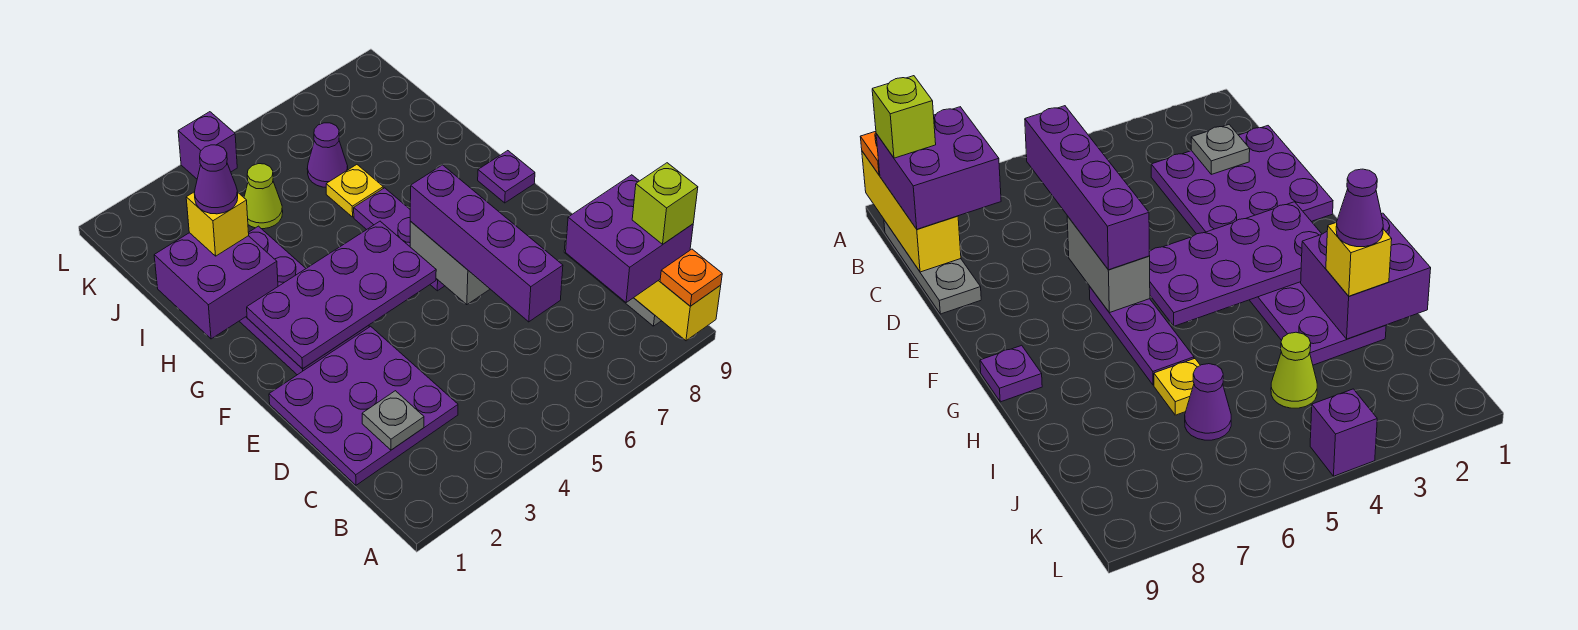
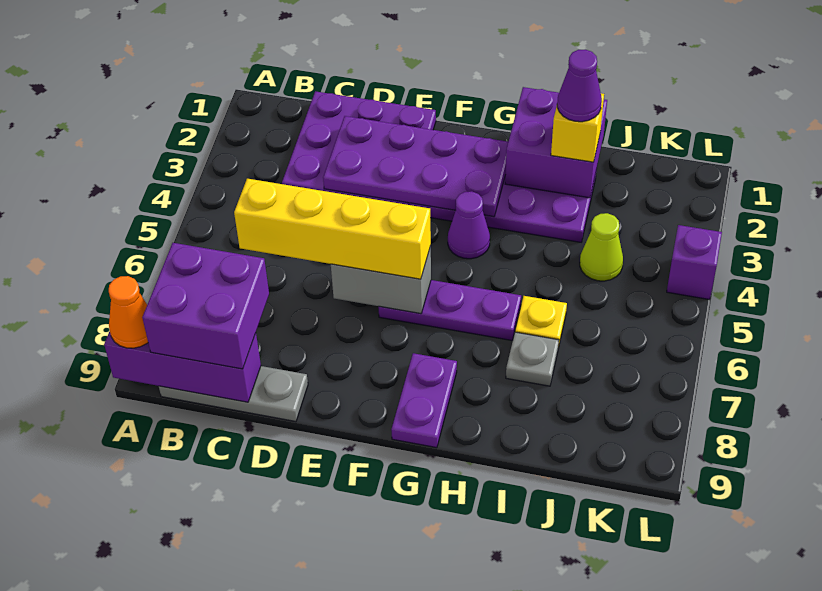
yellow 1x3 brick [634,280,721,341] -> purple 1x3 brick [104,331,261,402]
orange 1x1 plate [660,249,722,306] -> orange 1x1 cone [109,276,148,348]
lime 1x1 brick [632,163,698,244] -> none
grey 1x1 plate [362,391,424,450] -> grey 1x1 plate moved to [506,332,559,386]
purple 1x4 brick [410,165,563,322] -> yellow 1x4 brick [234,179,431,279]
purple 2x4 plate [247,221,436,369] -> purple 2x4 plate turned to [323,116,508,217]
purple 1x1 plate [478,151,535,203] -> purple 1x2 plate [391,353,457,448]
purple 1x1 cone [307,123,348,187] -> purple 1x1 cone moved to [448,191,490,259]

